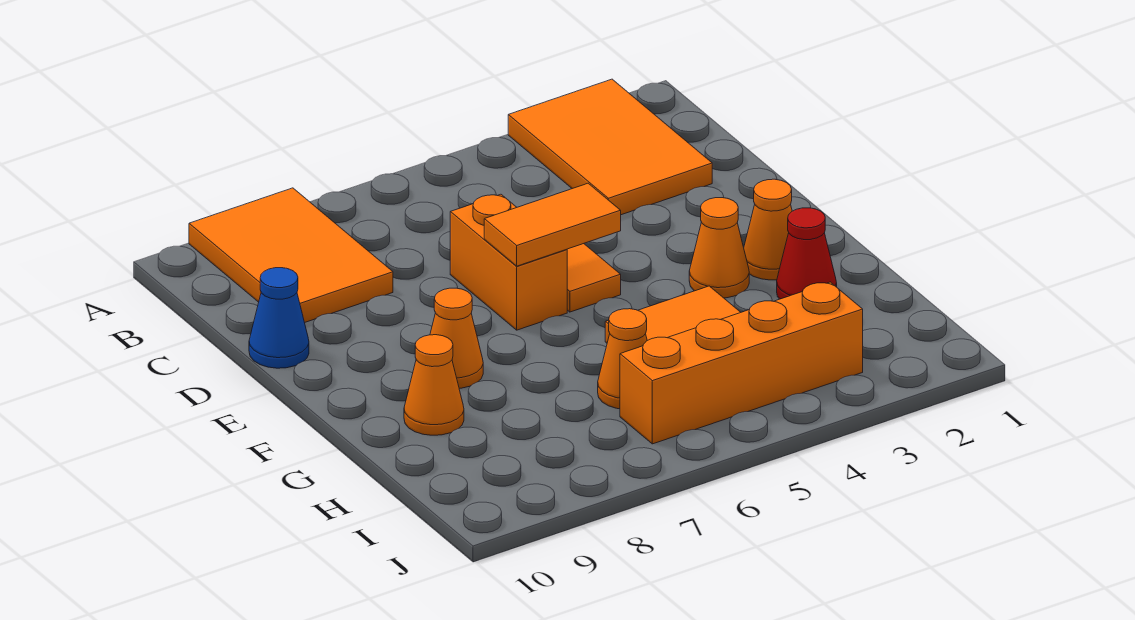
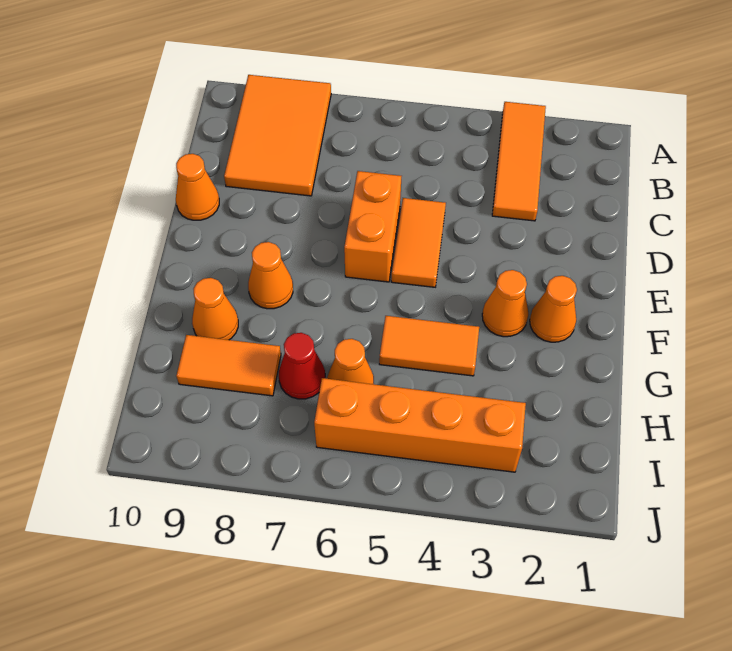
orange 2x3 tile [508,79,712,215] -> orange 1x3 tile [492,102,546,221]
blue 1x1 cone [249,268,309,368] -> orange 1x1 cone [176,154,219,220]
orange 1x2 tile [484,183,621,266] -> orange 1x2 tile moved to [176,335,281,396]
red 1x1 cone [777,208,837,299] -> red 1x1 cone moved to [279,333,325,399]

